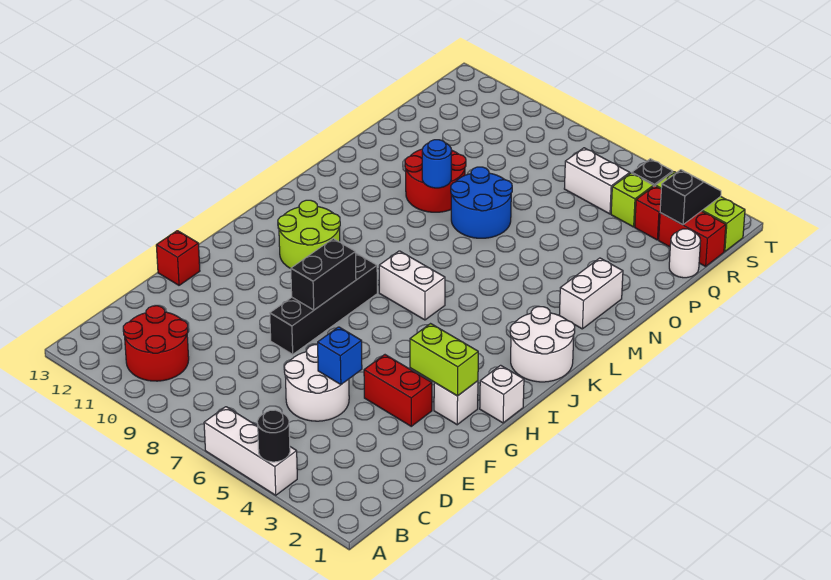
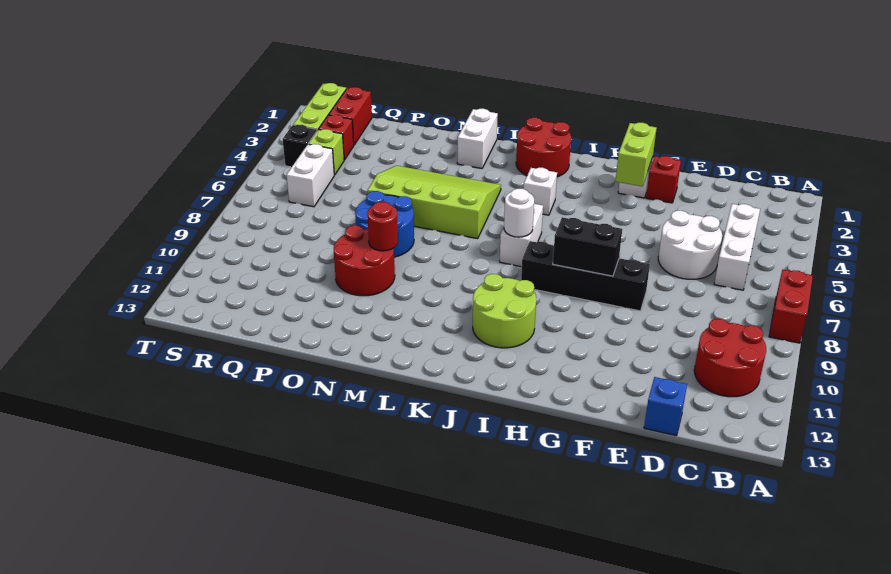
white 1x3 brick [204,407,297,495] -> white 1x3 brick moved to [714,204,760,290]
black 1x1 round brick [257,410,290,462] -> none
blue 1x1 brick [318,327,362,385] -> blue 1x1 brick moved to [644,377,687,436]
red 1x2 brick [364,355,432,426] -> red 1x2 brick moved to [769,270,813,343]
red 1x1 brick [156,231,200,285] -> red 1x1 brick moved to [646,156,681,203]
white 1x1 brick [480,365,524,423] -> white 1x1 brick moved to [524,168,557,215]
white 2x2 round brick [510,307,575,382] -> red 2x2 round brick [516,118,571,177]
none -> lime 3x4 slope [368,166,501,239]
white 1x2 brick [559,258,623,329] -> white 1x2 brick turned to [457,109,498,168]
blue 1x1 round brick [422,140,451,188] -> red 1x1 round brick [367,202,398,251]
white 1x1 round brick [669,229,700,278] -> white 1x1 round brick moved to [504,189,534,237]
black 1x2 slope [660,170,721,225] -> none

